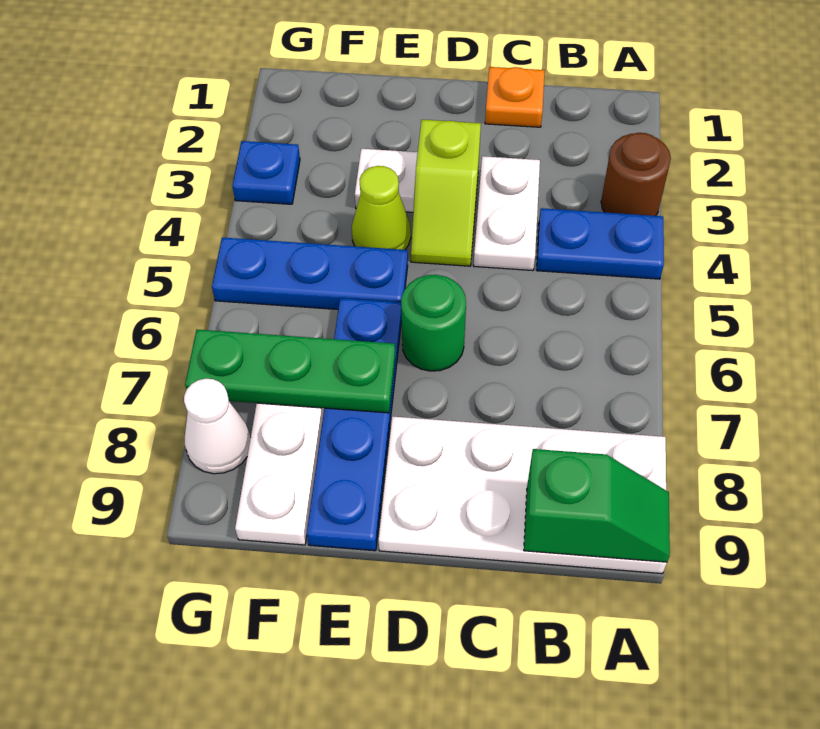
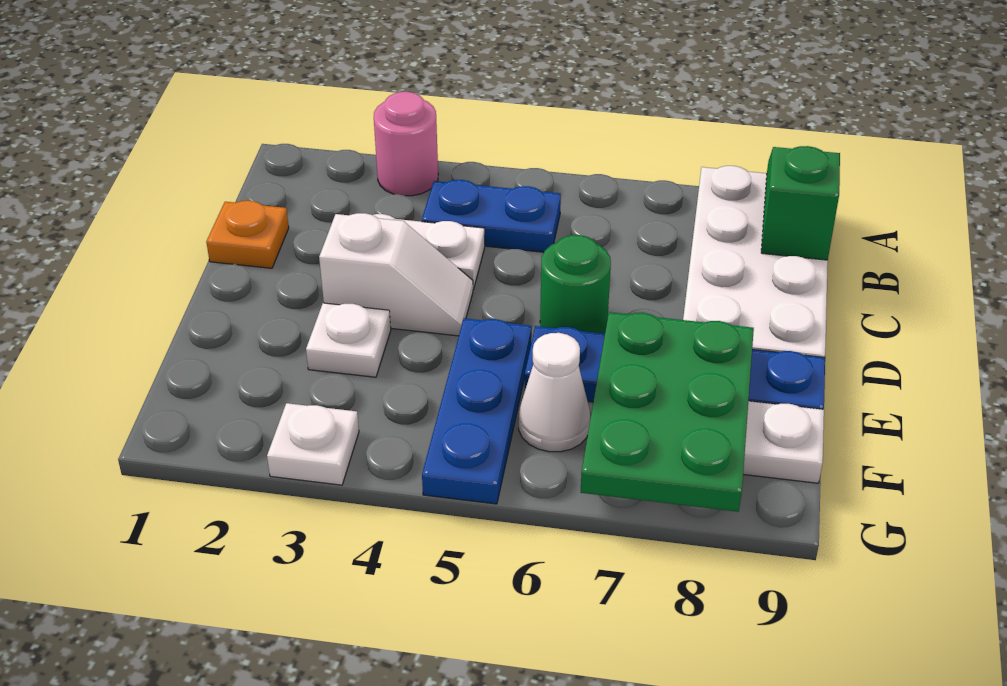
brown 1x1 round brick [601,133,671,216] -> pink 1x1 round brick [374,92,438,196]
blue 1x2 plate [537,208,664,279] -> blue 1x2 plate turned to [422,180,561,252]
lime 1x2 slope [411,120,481,266] -> white 1x2 slope [319,213,473,336]
lime 1x1 cone [352,166,411,250] -> none
green 1x3 plate [185,330,395,413] -> green 2x3 plate [581,312,754,512]
blue 1x1 plate [232,141,300,204] -> white 1x1 plate [267,403,359,485]
white 1x1 cone [184,379,251,474] -> white 1x1 cone moved to [519,333,590,452]

